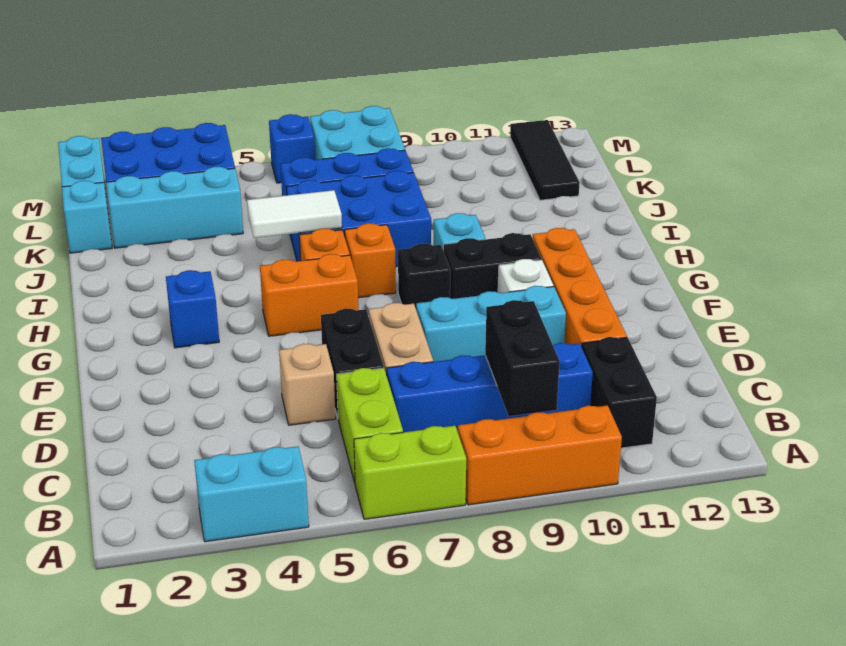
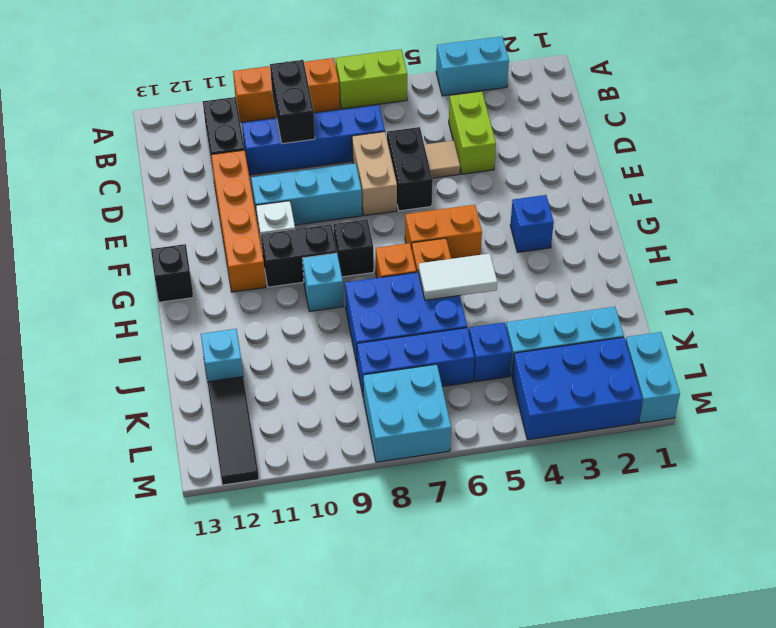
lime 1x2 brick [337,368,403,483] -> lime 1x2 brick moved to [449,92,496,174]
tan 1x1 brick [279,344,336,425] -> tan 1x1 tile [424,141,460,178]
none -> black 1x1 brick [151,244,193,302]
cyan 1x1 brick [62,181,112,253] -> cyan 1x1 brick moved to [201,329,243,382]
blue 1x1 brick [269,114,315,183] -> blue 1x1 brick moved to [469,323,512,382]

